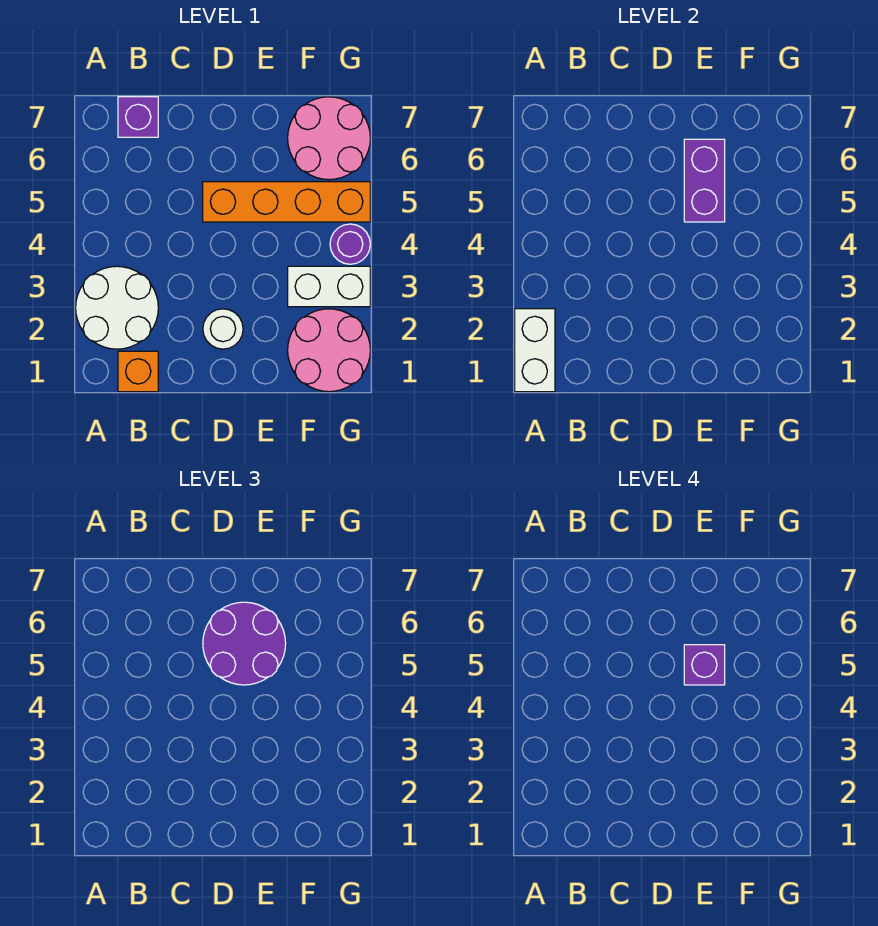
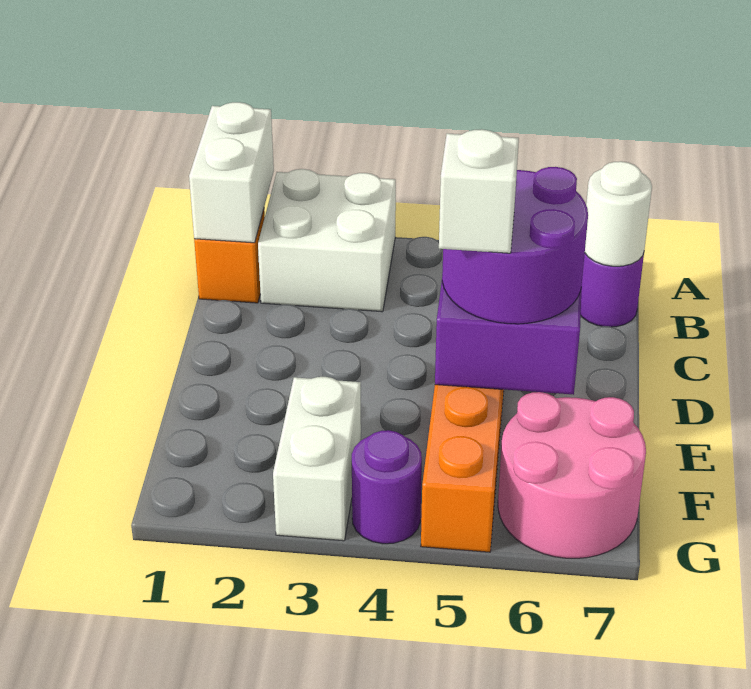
white 1x2 brick [515,309,555,392] -> white 1x2 brick turned to [189,102,274,243]
white 2x2 round brick [76,266,158,349] -> white 2x2 brick [258,169,396,312]
purple 1x1 brick [118,97,158,137] -> purple 1x1 round brick [581,253,644,327]
white 1x1 round brick [203,309,243,349] -> white 1x1 round brick moved to [585,161,652,266]
purple 1x1 brick [684,645,725,685] -> white 1x1 brick [439,129,519,253]
pink 2x2 round brick [288,309,370,392] -> none

